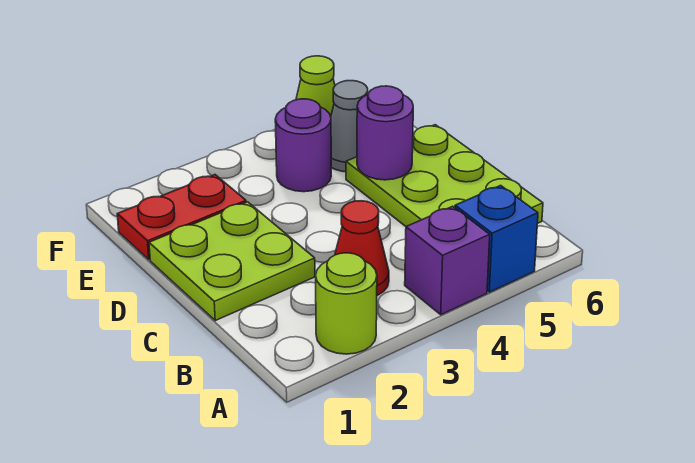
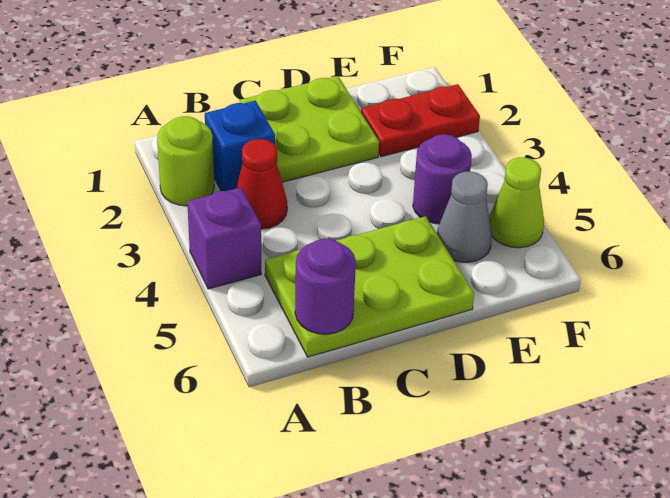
blue 1x1 brick [455,185,538,292] -> blue 1x1 brick moved to [205,101,275,191]
purple 1x1 round brick [357,86,413,180] -> purple 1x1 round brick moved to [295,239,356,334]
red 1x2 plate [117,175,246,259] -> red 1x2 plate turned to [361,84,480,157]

